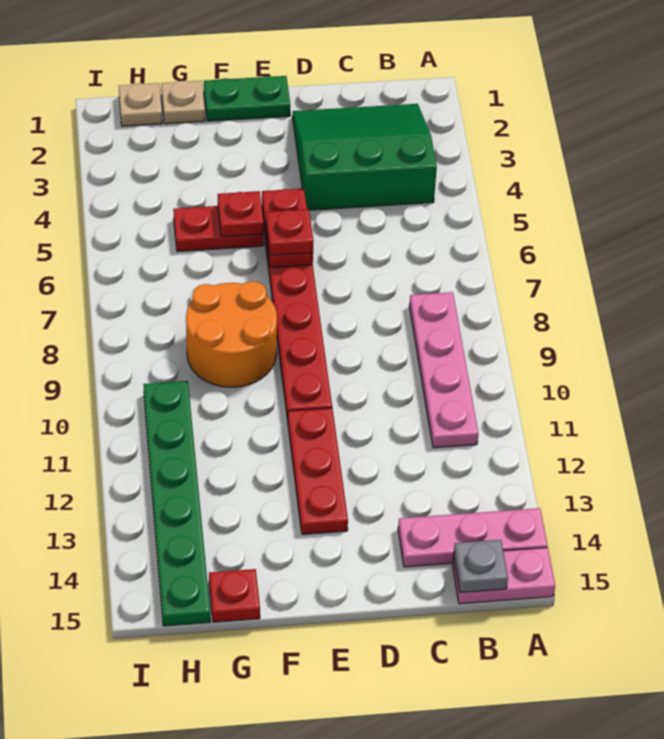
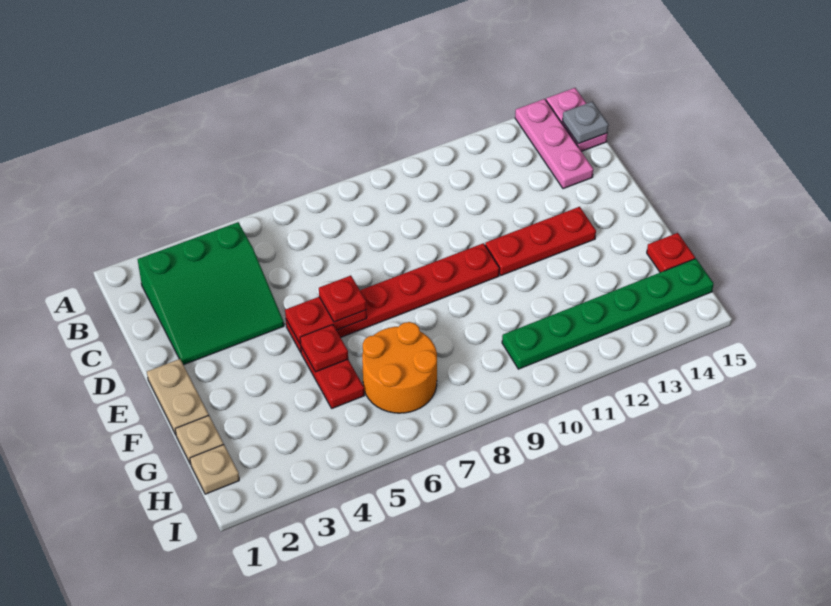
green 3x3 slope [292,104,437,210] -> green 3x3 slope turned to [138,222,284,365]
pink 1x4 plate [409,292,478,448] -> none
green 1x2 plate [204,76,290,121] -> tan 1x2 plate [147,359,209,435]
orange 2x2 round brick [186,281,277,387] -> orange 2x2 round brick moved to [362,322,437,413]

